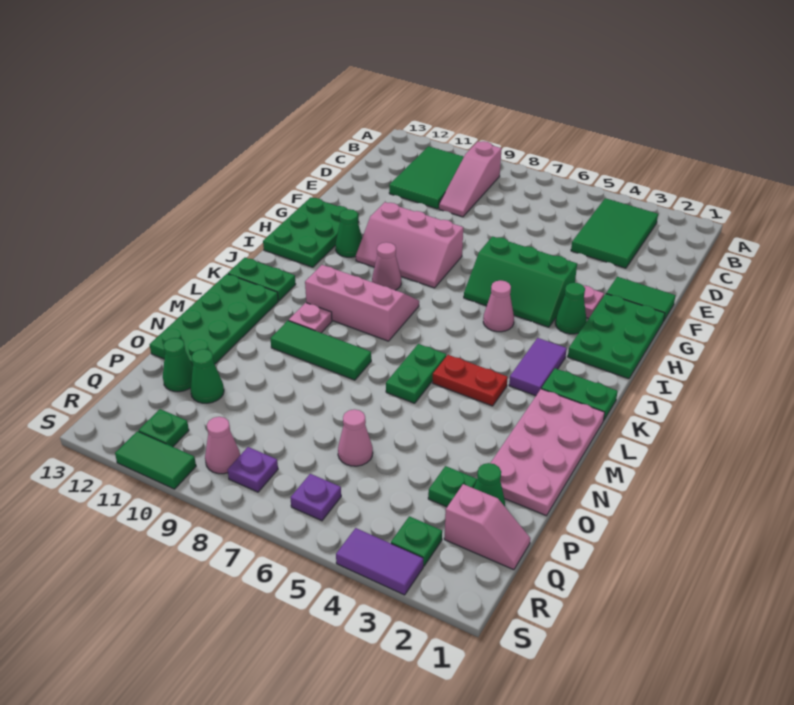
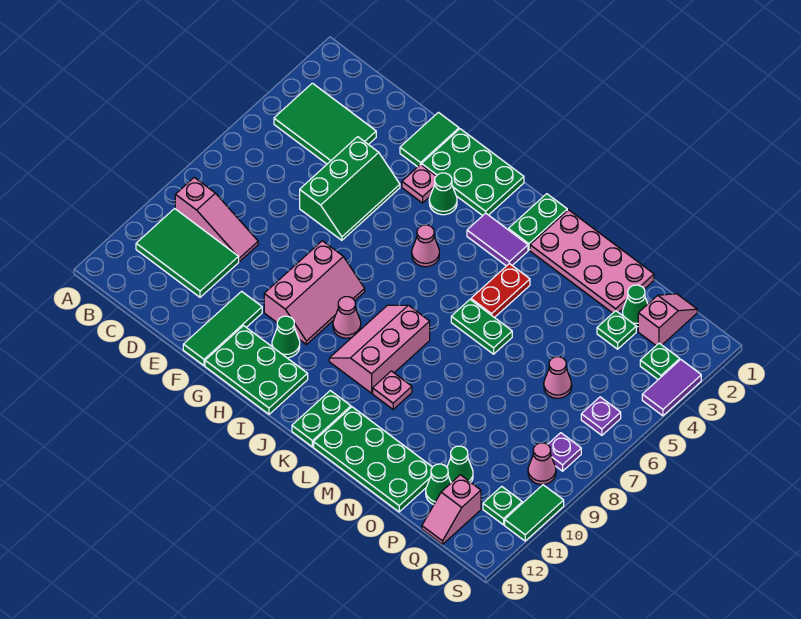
green 2x3 slope [464,236,577,327] -> green 2x3 slope moved to [300,137,400,240]
green 1x3 tile [270,320,371,380] -> green 1x3 tile moved to [183,291,262,366]
none -> pink 1x2 slope [422,475,481,544]

